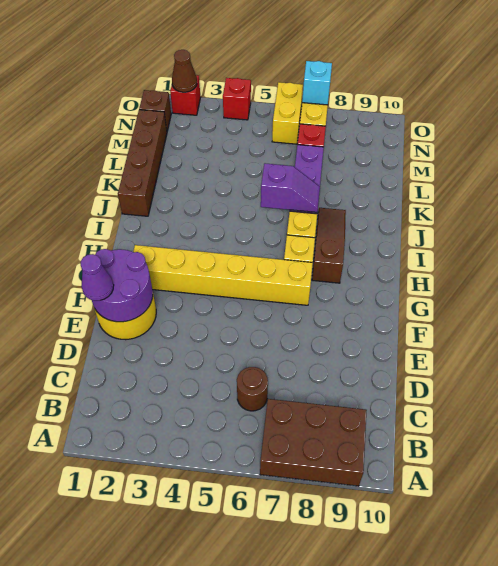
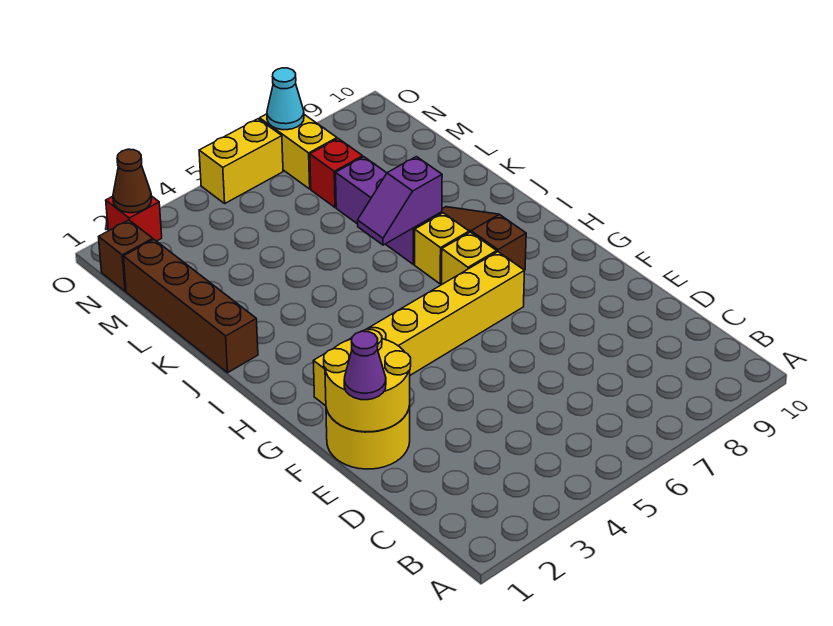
brown 2x3 brick [260,399,367,486] -> none
brown 1x1 round brick [237,367,268,411] -> none
purple 2x2 round brick [92,249,153,322] -> yellow 2x2 round brick [324,330,411,432]
purple 1x2 slope [261,163,320,212] -> purple 1x2 slope turned to [358,157,442,245]
yellow 1x2 brick [272,82,303,144] -> yellow 1x2 brick turned to [199,119,283,203]
red 1x1 brick [223,78,251,120] -> none
cyan 1x1 brick [302,61,332,105] -> cyan 1x1 cone [267,68,304,130]

